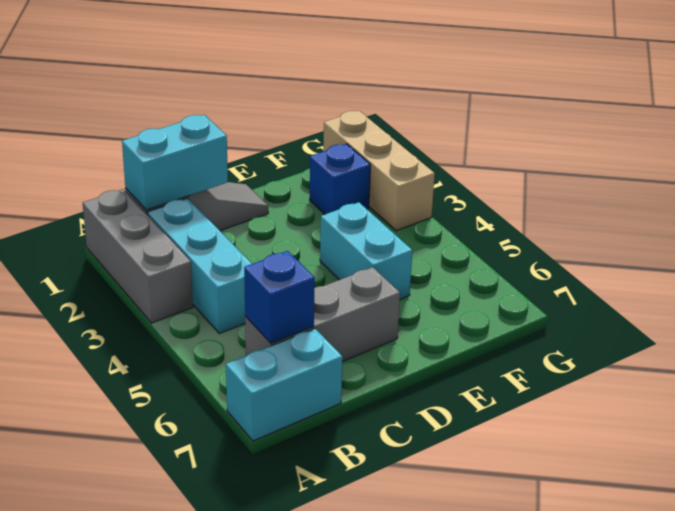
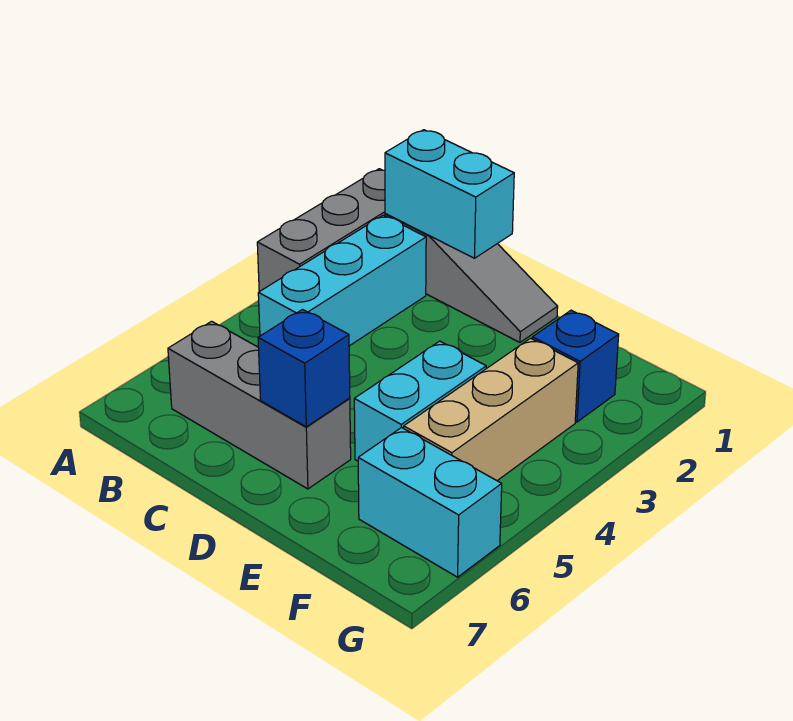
cyan 1x2 brick [226,329,343,441] -> cyan 1x2 brick moved to [358,427,502,577]
blue 1x1 brick [244,251,315,343] -> blue 1x1 brick moved to [258,310,350,427]
tan 1x3 brick [323,111,435,231] -> tan 1x3 brick moved to [404,338,578,480]

